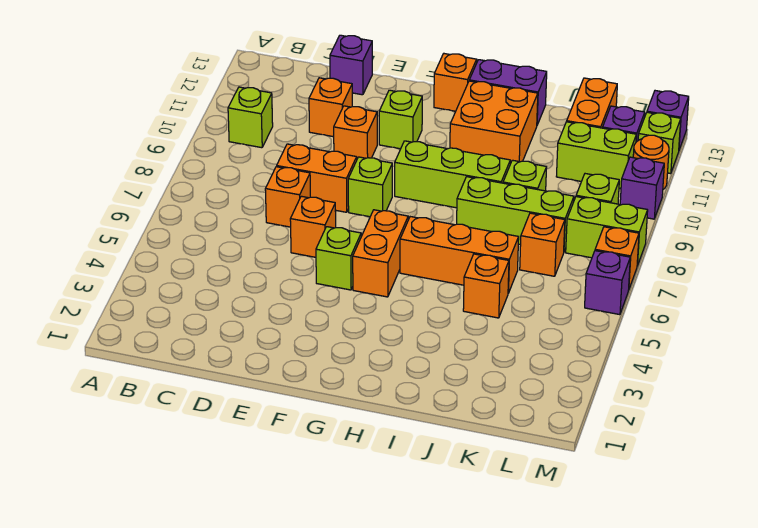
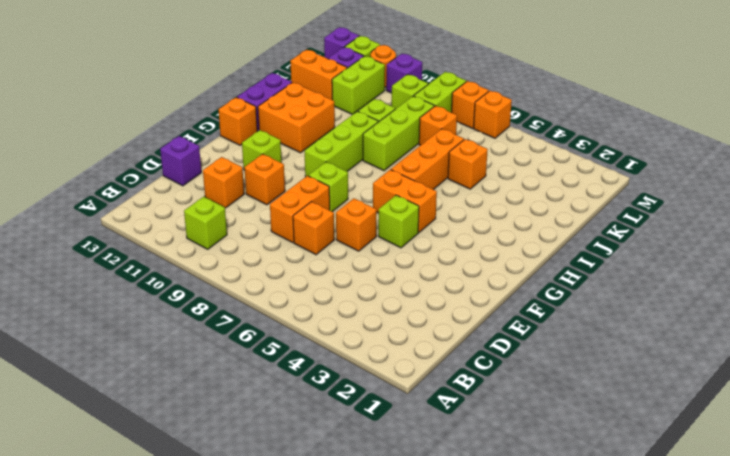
purple 1x1 brick [585,251,630,315] -> orange 1x1 brick [474,91,512,138]

